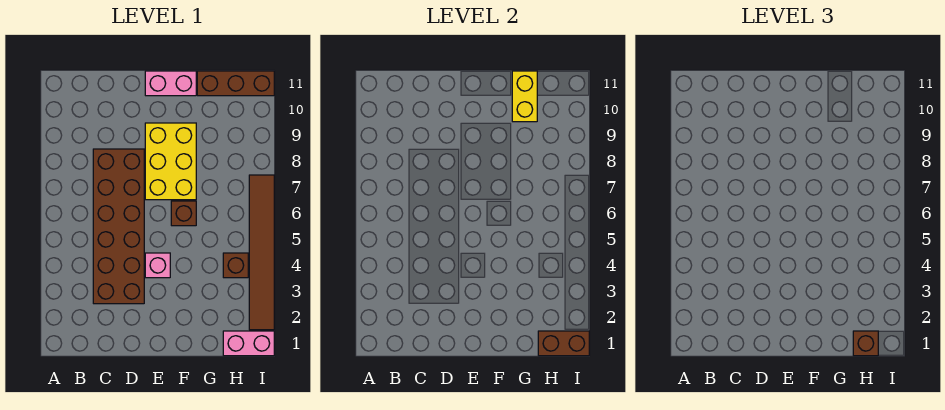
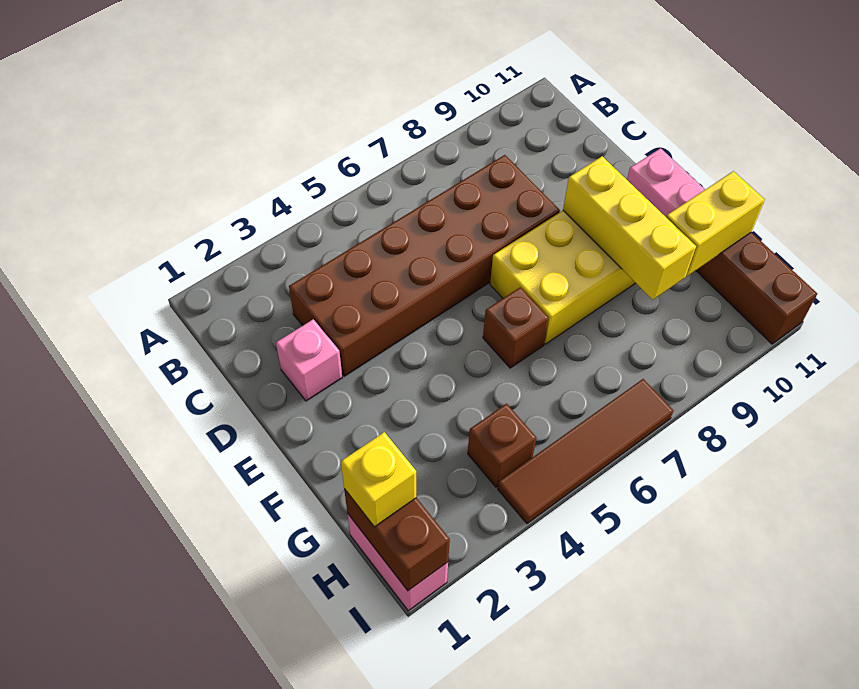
pink 1x1 brick [145,253,170,278] -> pink 1x1 brick moved to [276,319,342,401]
none -> yellow 1x3 brick [563,156,696,300]
brown 1x1 brick [853,331,878,356] -> yellow 1x1 brick [341,432,416,527]
brown 1x6 tile [249,175,274,330] -> brown 1x4 tile [498,379,674,524]

